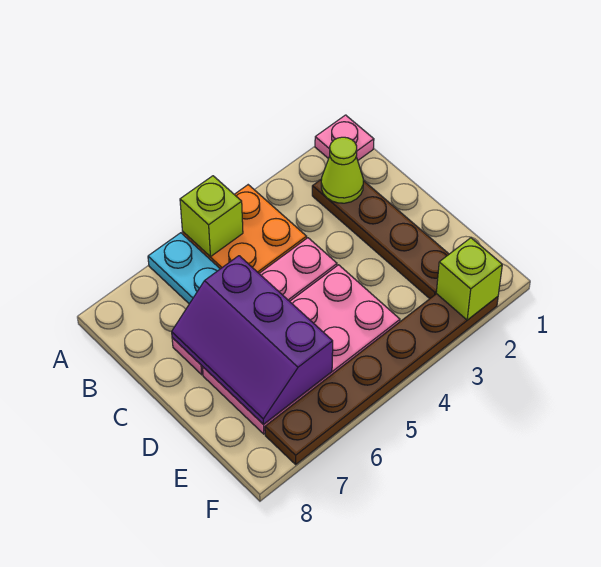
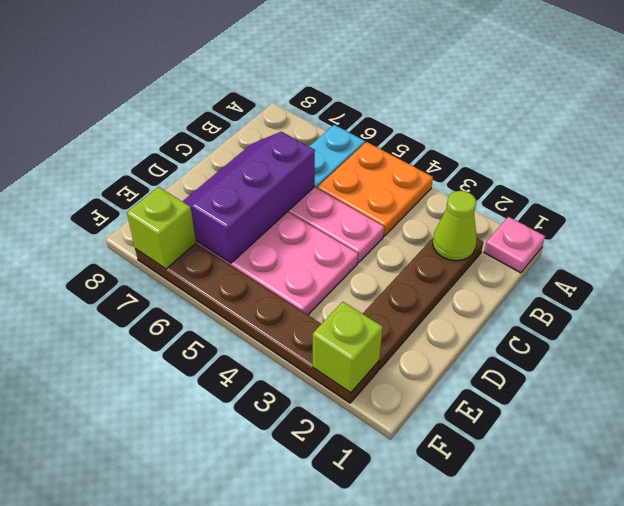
lime 1x1 brick [180,176,243,257] -> lime 1x1 brick moved to [127,187,196,269]

